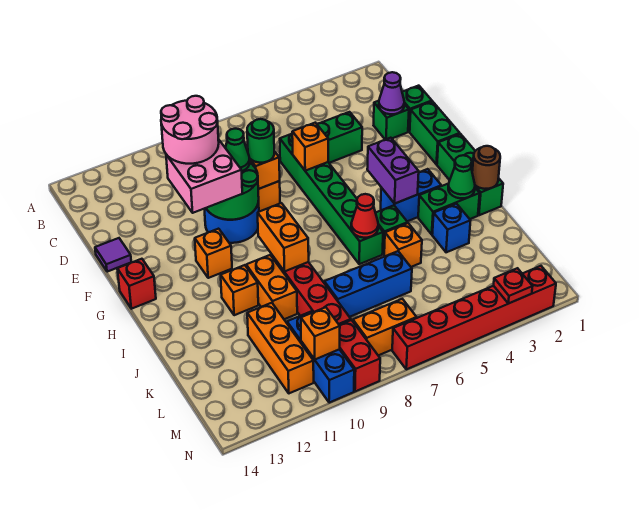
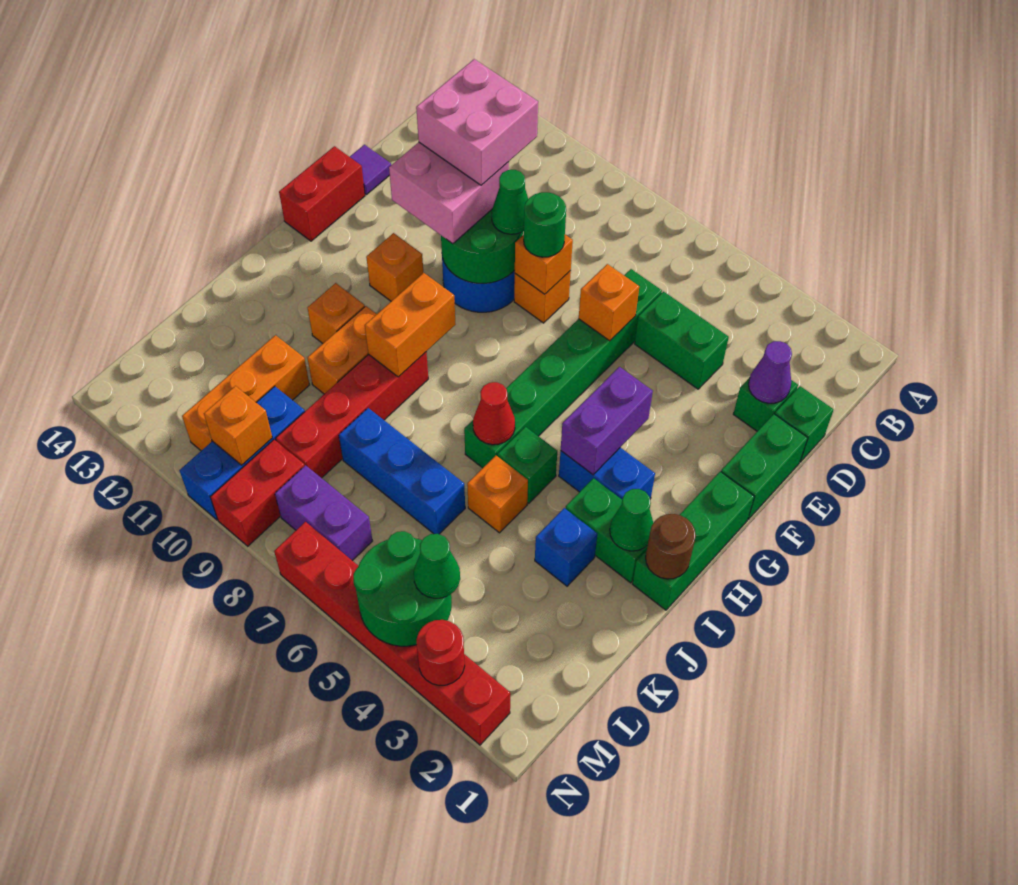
pink 2x2 round brick [161,96,219,164] -> pink 2x2 brick [416,59,538,185]
red 1x1 brick [117,259,156,309] -> red 1x2 brick [279,146,365,241]
none -> green 2x2 round brick [353,531,452,646]
none -> green 1x1 cone [414,534,460,598]
orange 1x2 brick [353,299,417,355] -> purple 1x2 brick [275,465,372,561]
red 1x1 plate [493,268,533,304] -> red 1x1 round brick [417,620,465,686]

